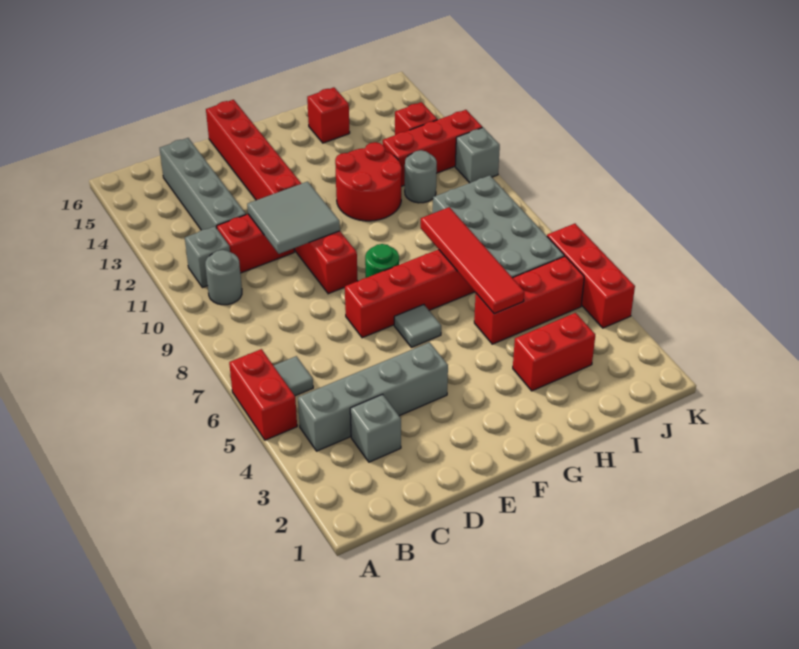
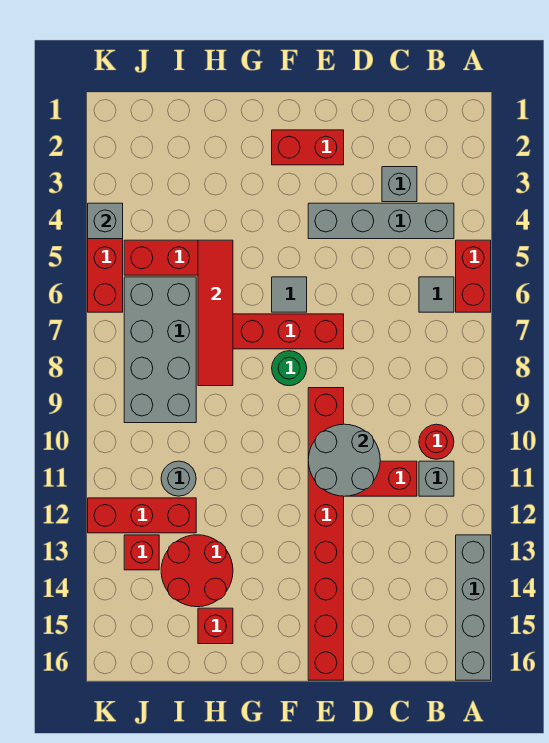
grey 1x1 round brick [205,250,242,305] -> red 1x1 round brick [419,424,454,459]
grey 1x4 brick [160,138,246,230] -> grey 1x4 brick moved to [456,535,491,680]
grey 2x2 tile [247,182,340,254] -> grey 2x2 round brick [308,424,380,496]
red 2x2 round brick [335,142,402,221] -> red 2x2 round brick moved to [161,535,233,607]
red 1x2 brick [513,313,595,391] -> red 1x2 brick moved to [272,130,344,165]
grey 1x1 brick [455,128,500,183] -> grey 1x1 brick moved to [88,203,123,239]

